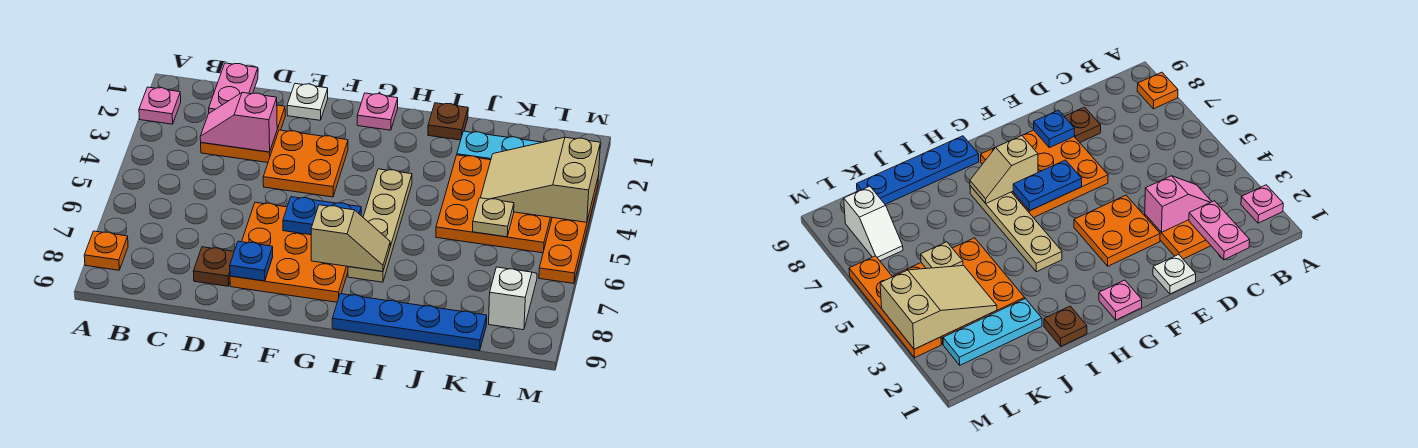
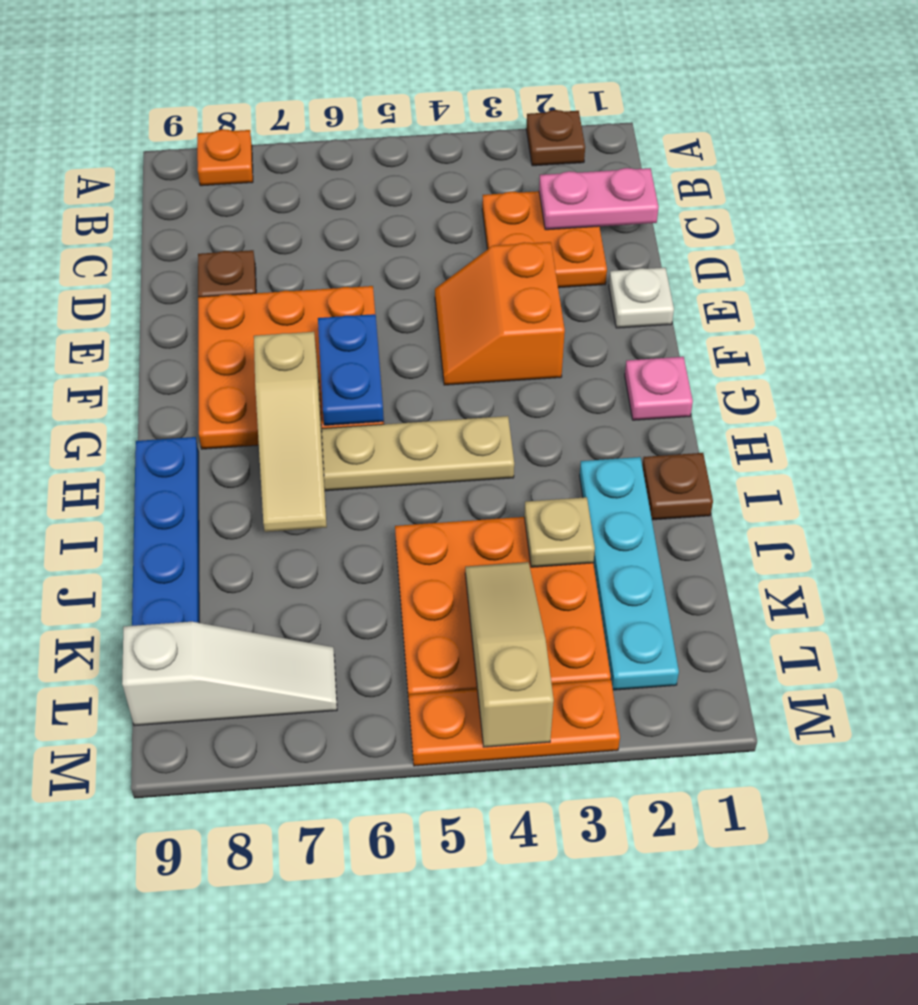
pink 1x1 plate [139,87,181,124] -> brown 1x1 plate [526,110,585,166]
pink 1x2 slope [200,92,277,152] -> none
orange 2x2 plate [263,130,348,197] -> orange 2x2 slope [435,242,565,385]
blue 1x1 plate [230,241,273,281] -> none
tan 1x2 slope [311,205,390,272] -> tan 1x3 slope [254,332,327,532]
cyan 1x3 plate [457,131,542,160] -> cyan 1x4 plate [580,457,679,690]
tan 2x3 slope [481,137,600,222] -> tan 1x3 slope [465,562,554,747]
tan 1x1 plate [473,198,514,237] -> tan 1x1 plate moved to [524,497,595,567]
white 1x2 slope [489,267,537,330] -> white 1x3 slope [122,622,337,726]
orange 1x4 plate [539,176,599,283] -> orange 1x3 plate [408,679,620,766]

